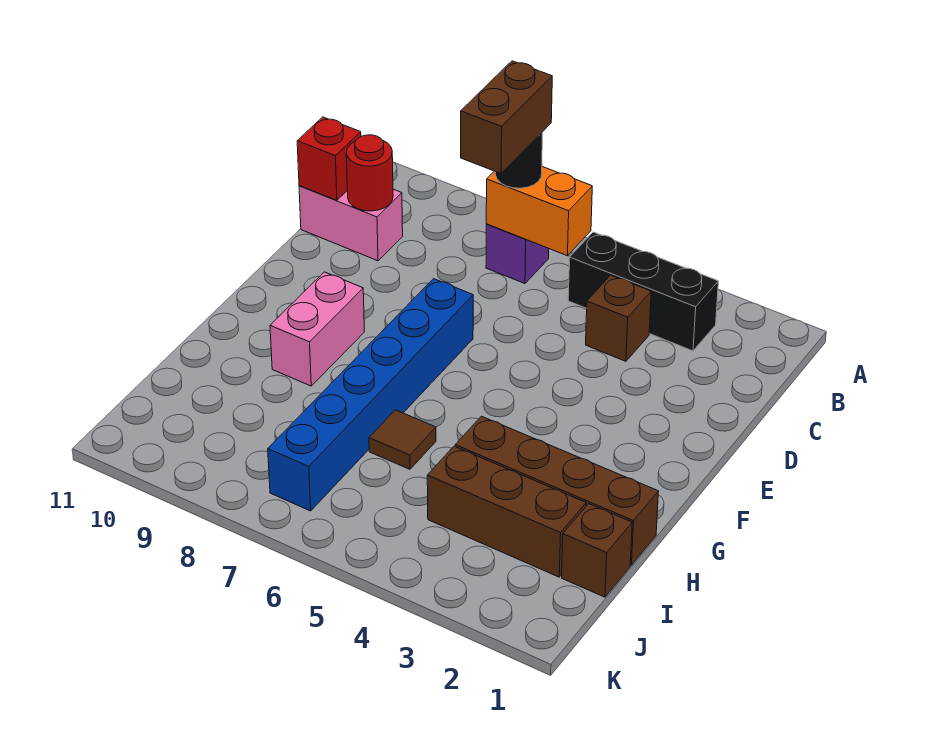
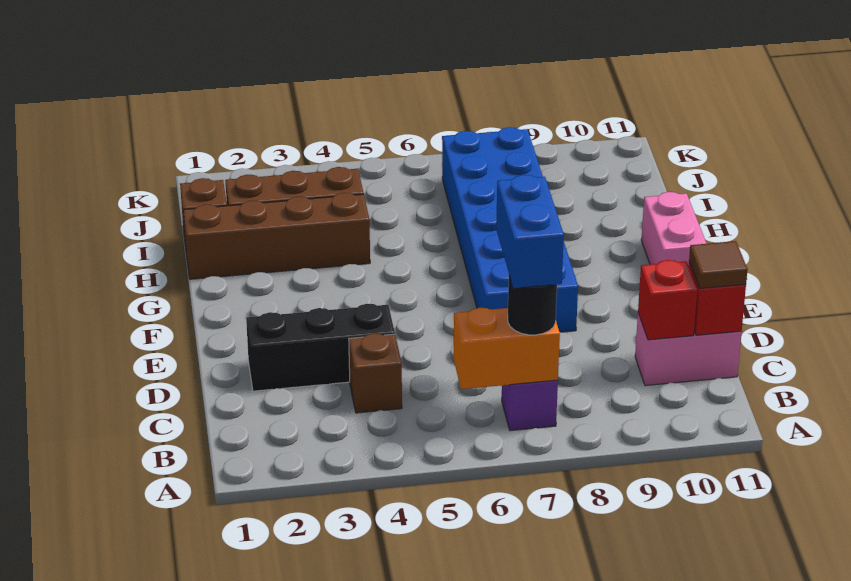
black 1x3 brick [568,232,718,351] -> black 1x3 brick moved to [246,304,395,391]
brown 1x2 brick [461,61,552,173] -> blue 1x2 brick [496,175,564,288]
red 1x1 round brick [346,135,393,211] -> red 1x1 brick [638,260,697,340]
blue 1x6 brick [268,279,473,511] -> blue 2x6 brick [442,127,578,332]
pink 1x2 brick [270,272,364,386] -> pink 1x2 brick moved to [641,192,707,265]
brown 1x1 tile [369,410,436,469] -> brown 1x1 tile moved to [689,241,747,288]

